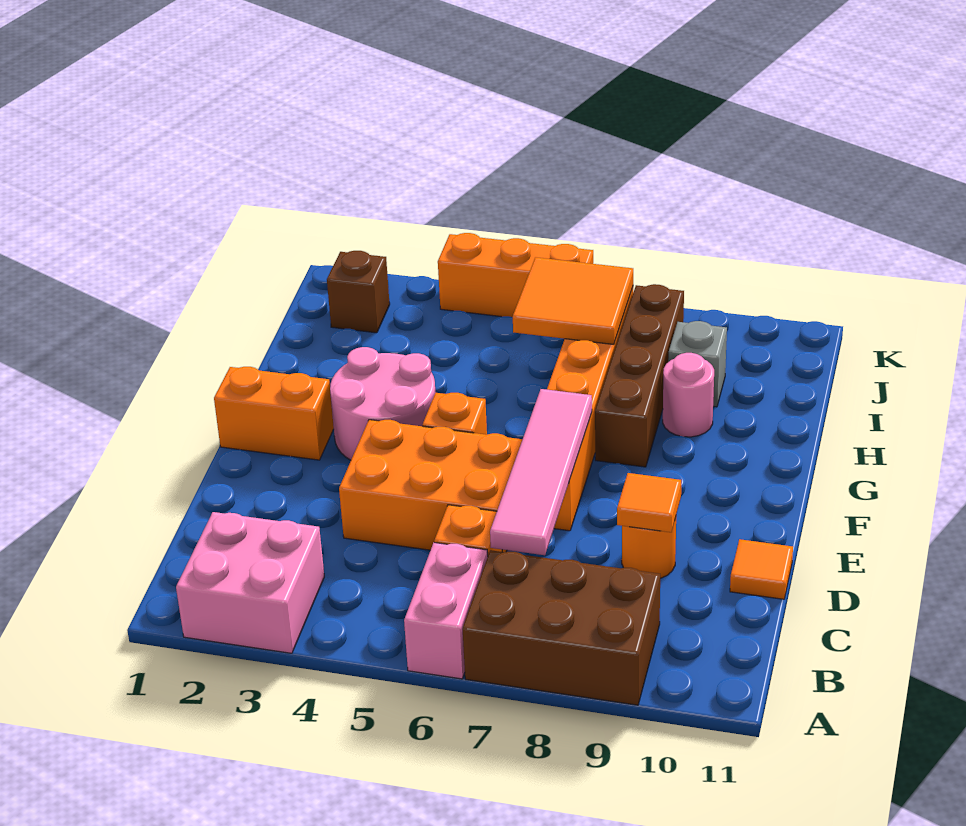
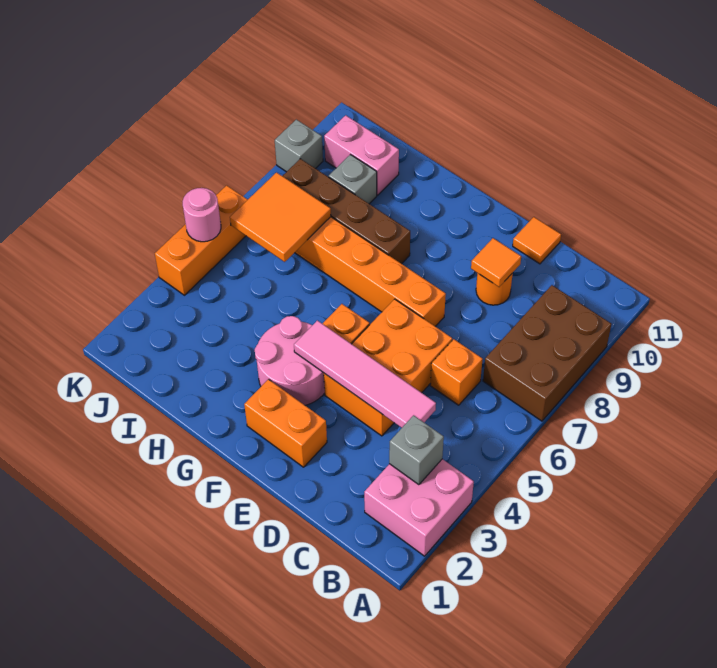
pink 1x2 brick [404,543,488,679] -> pink 1x2 brick moved to [324,115,399,195]
none -> grey 1x1 brick [389,415,444,485]
pink 1x4 tile [490,389,592,555] -> pink 1x4 tile moved to [294,320,436,428]
orange 1x2 brick [214,367,334,460] -> orange 1x2 brick turned to [244,379,327,467]
pink 1x1 round brick [663,353,714,437] -> pink 1x1 round brick moved to [183,188,221,242]
brown 1x1 brick [327,251,390,333] -> none
none -> grey 1x1 brick [275,119,323,172]

